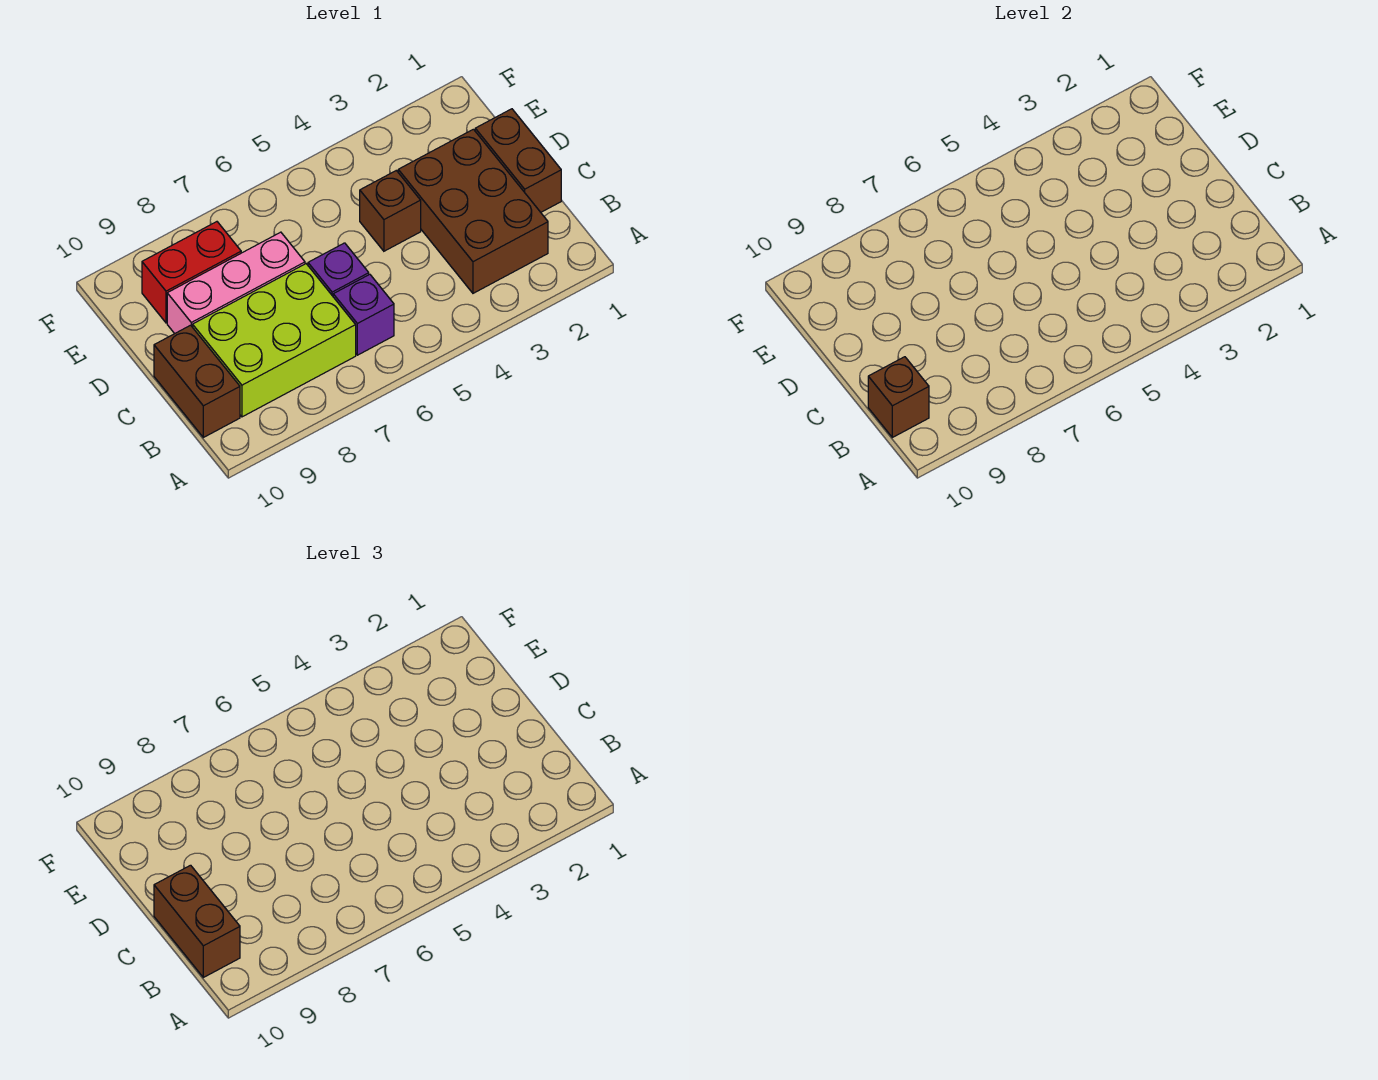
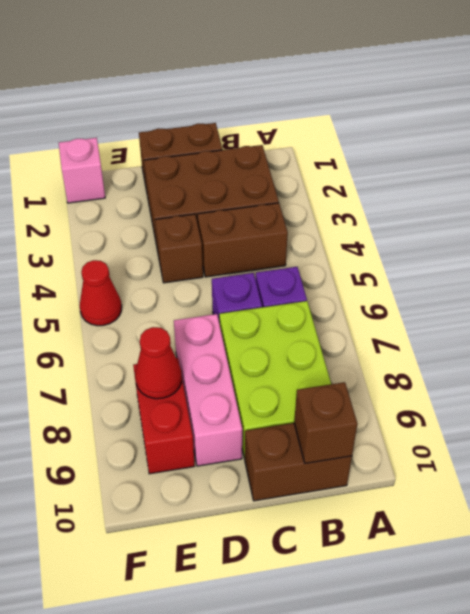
brown 1x2 brick [154,865,240,977] -> brown 1x2 brick moved to [197,203,288,277]
none -> red 1x1 cone [135,327,182,399]
none -> pink 1x1 brick [59,138,105,203]
none -> red 1x1 cone [80,260,122,326]

